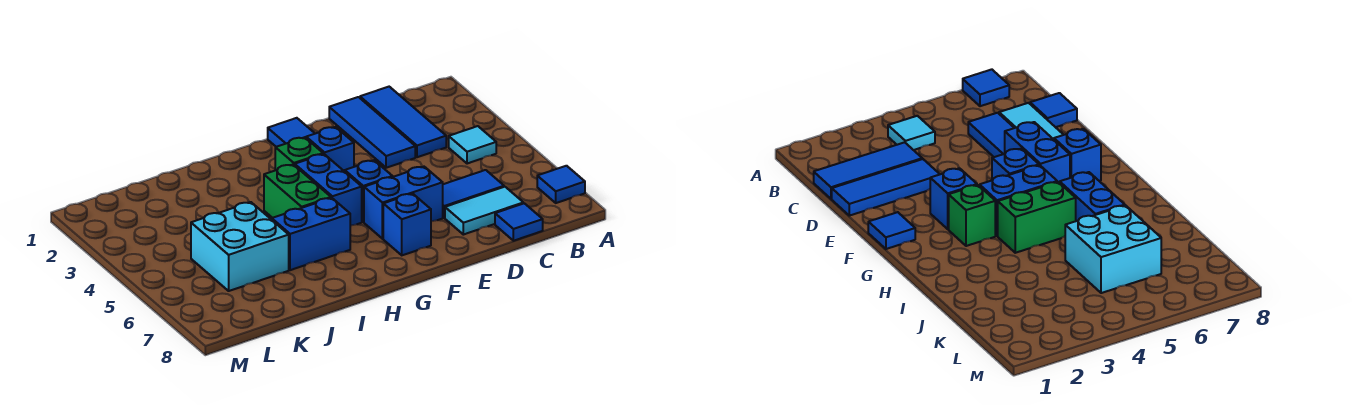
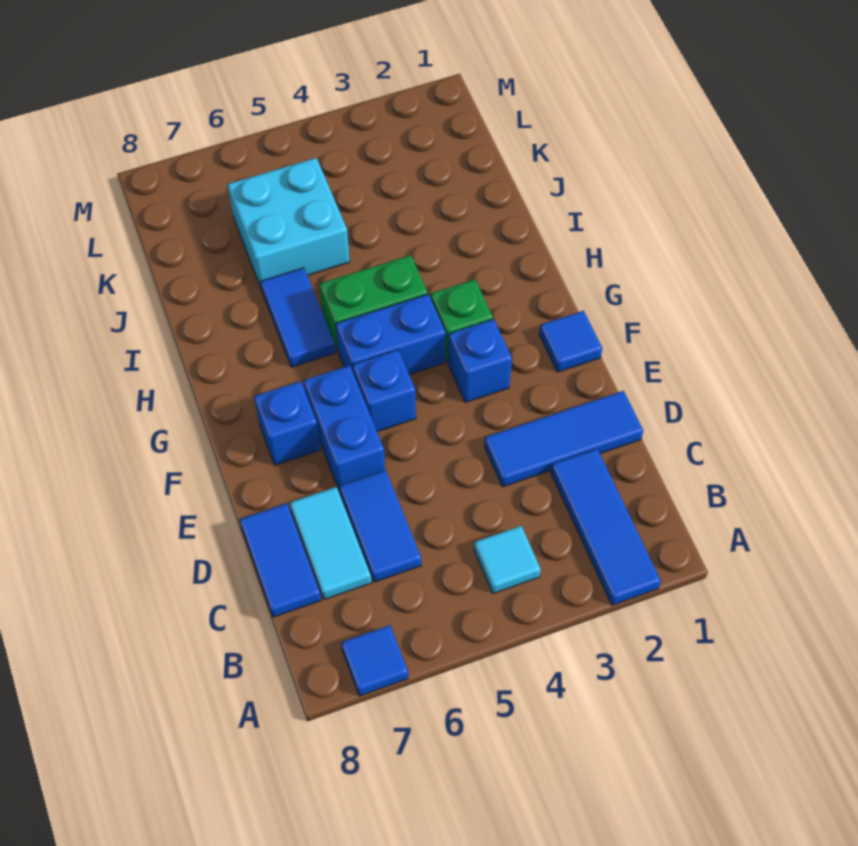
blue 1x3 tile [360,87,446,157] -> blue 1x3 tile turned to [551,449,661,605]
blue 1x1 tile [495,203,543,241] -> blue 1x2 tile [240,503,321,617]
blue 1x2 brick [272,198,350,270] -> blue 1x2 tile [260,268,336,367]

